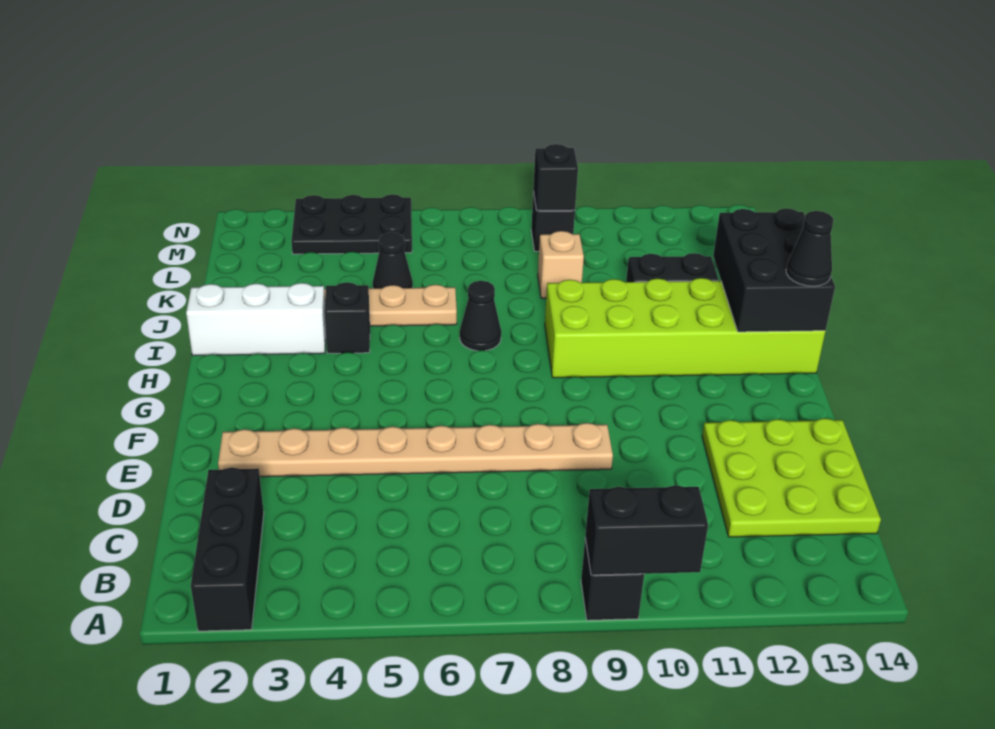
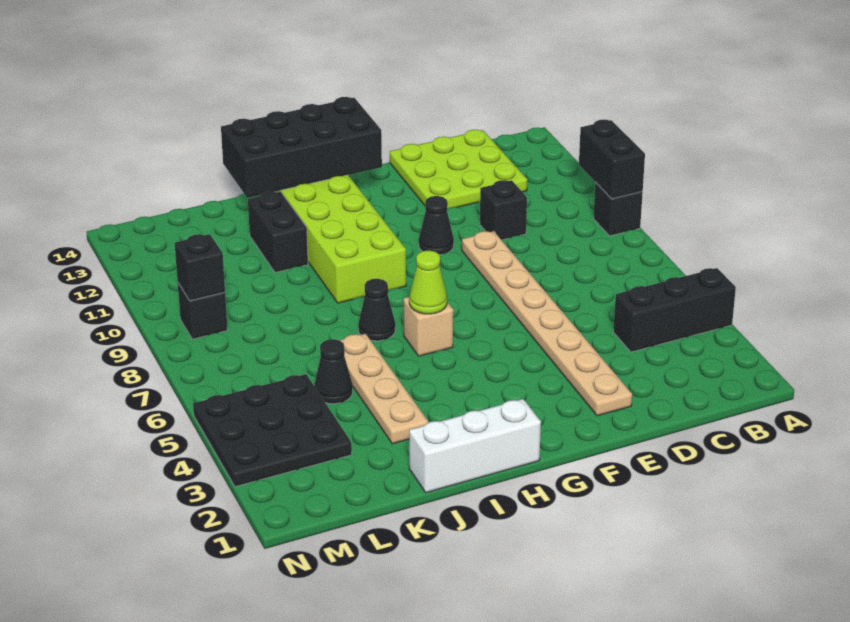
black 1x3 brick [191,467,264,631] -> black 1x3 brick moved to [613,268,736,352]
none -> lime 1x1 cone [409,250,447,314]
black 2x3 brick [713,208,835,332] -> black 2x4 brick [221,97,382,198]
black 1x1 cone [786,211,833,286] -> black 1x1 cone moved to [419,196,454,255]
white 1x3 brick [186,283,326,356] -> white 1x3 brick turned to [409,399,541,493]
black 1x1 brick [324,282,370,353] -> black 1x1 brick moved to [480,180,527,240]
tan 1x1 brick [538,231,584,298] -> tan 1x1 brick moved to [403,297,453,356]
black 2x3 plate [291,194,412,254] -> black 3x3 plate [193,374,352,487]

